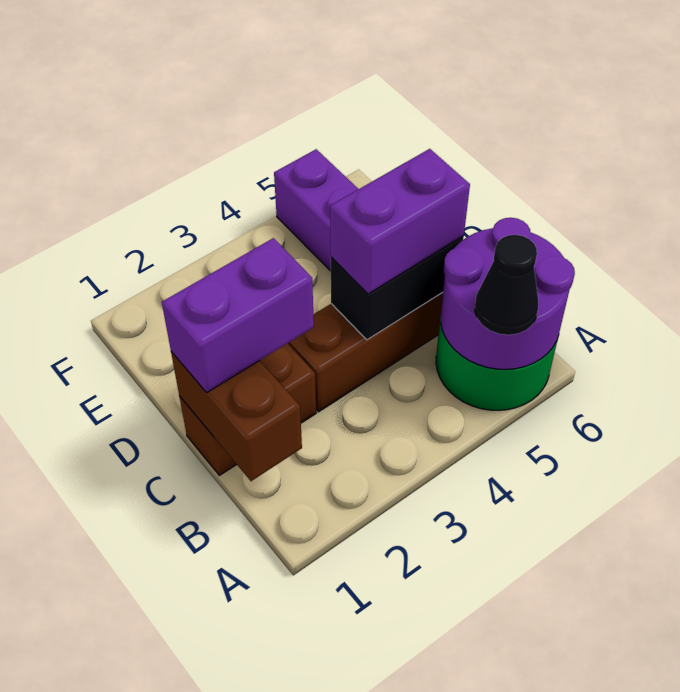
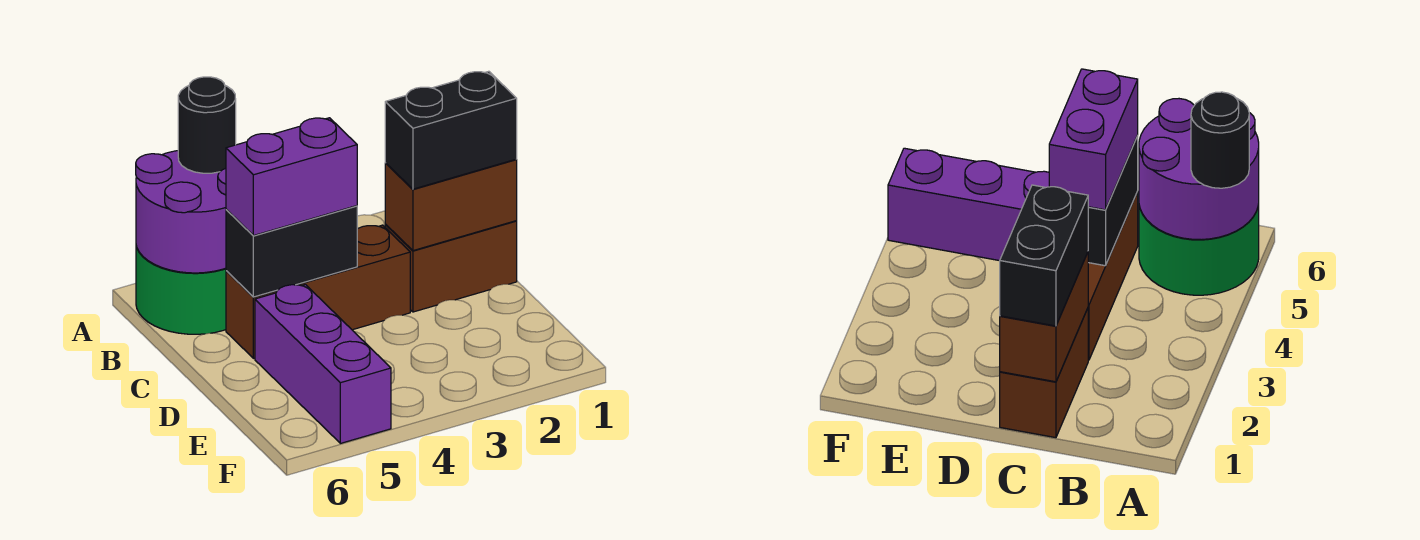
black 1x1 cone [475,235,538,335] -> black 1x1 round brick [178,77,236,173]
brown 1x2 brick [171,352,302,481] -> brown 1x2 brick turned to [385,159,517,251]
purple 1x2 brick [162,238,314,393] -> black 1x2 brick [385,71,517,189]

